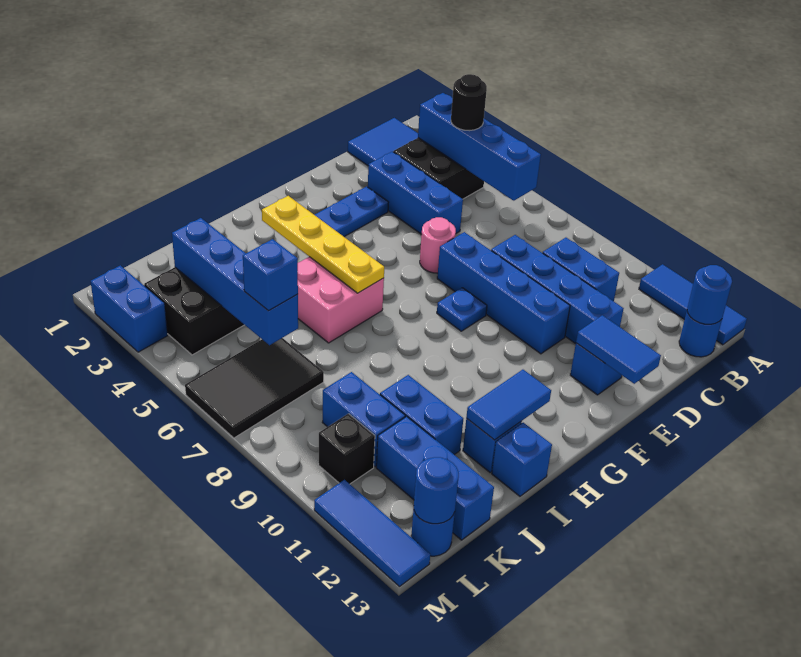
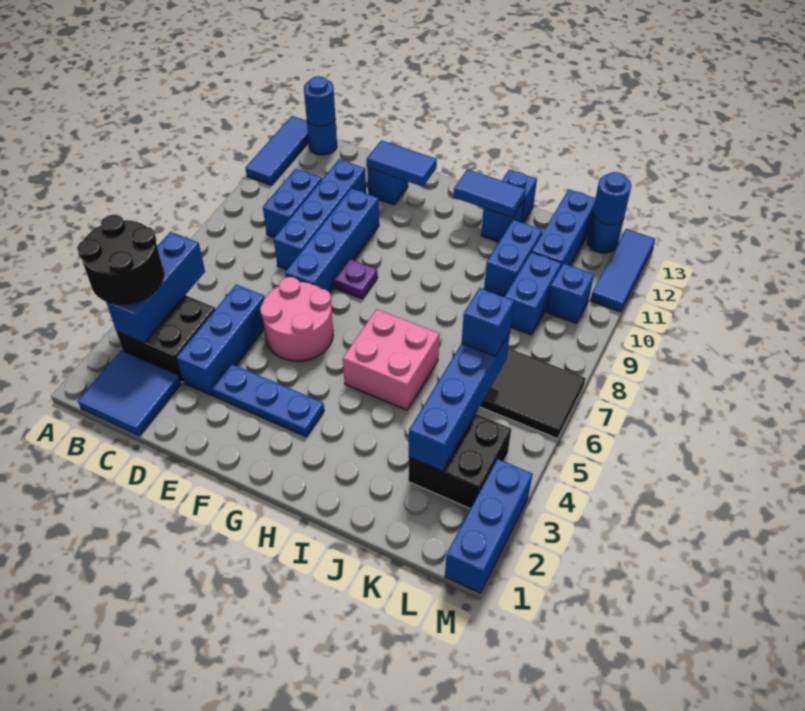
blue 1x4 brick [418,93,541,201] -> blue 1x3 brick [106,232,205,343]
black 1x1 round brick [451,74,487,131] -> black 2x2 round brick [77,215,164,304]
pink 1x1 round brick [420,217,456,273] -> pink 2x2 round brick [260,277,333,361]
blue 1x2 tile [576,315,661,384] -> blue 1x2 tile turned to [367,140,437,187]
blue 1x1 plate [437,288,487,331] -> purple 1x1 plate [334,259,378,299]
yellow 1x4 plate [262,196,384,293] -> none
black 1x1 brick [319,414,375,484] -> blue 1x1 brick [546,263,594,323]
blue 1x2 brick [91,265,168,352] -> blue 1x3 brick [445,459,532,593]

